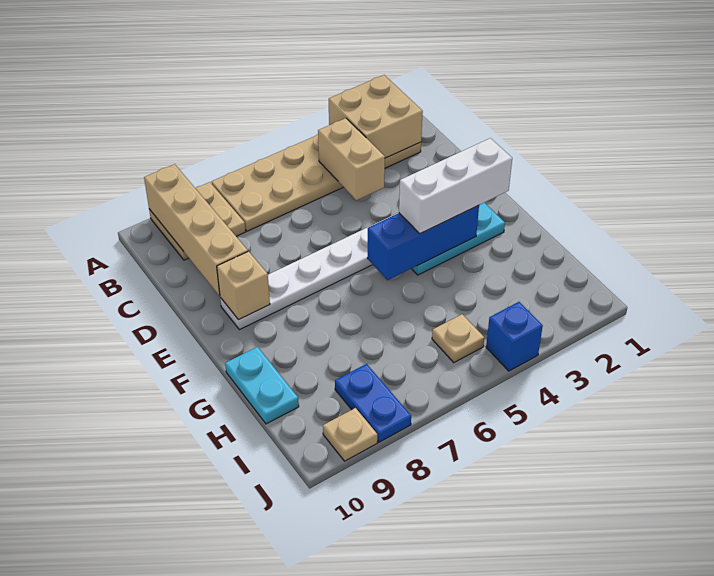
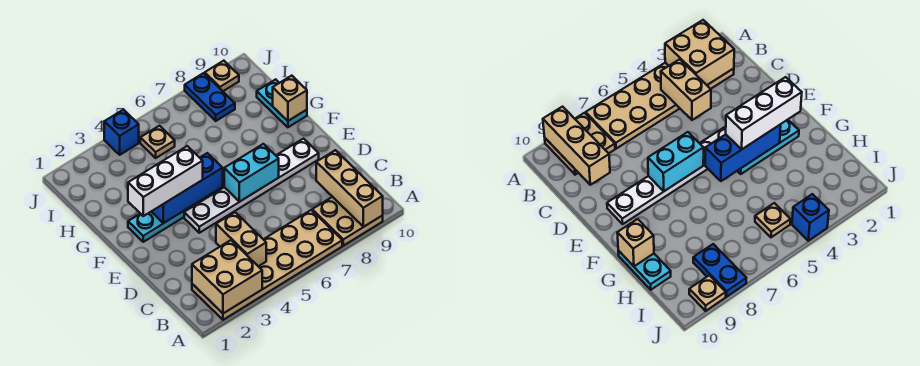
tan 1x4 brick [144,164,248,296] -> tan 1x3 brick [316,150,383,227]
none -> cyan 1x2 brick [224,144,279,202]
tan 1x1 brick [217,251,270,320] -> tan 1x1 brick moved to [273,76,307,121]

